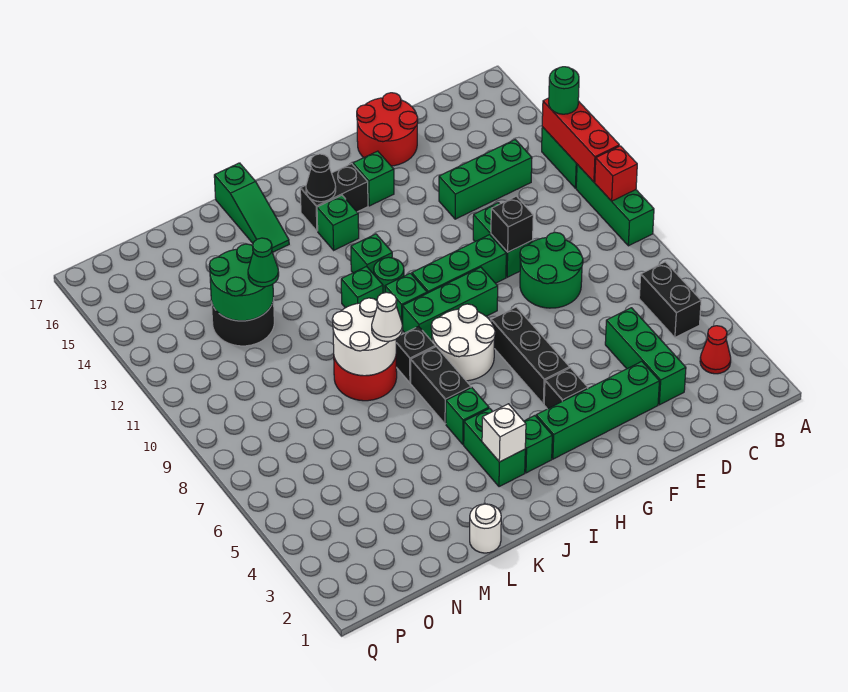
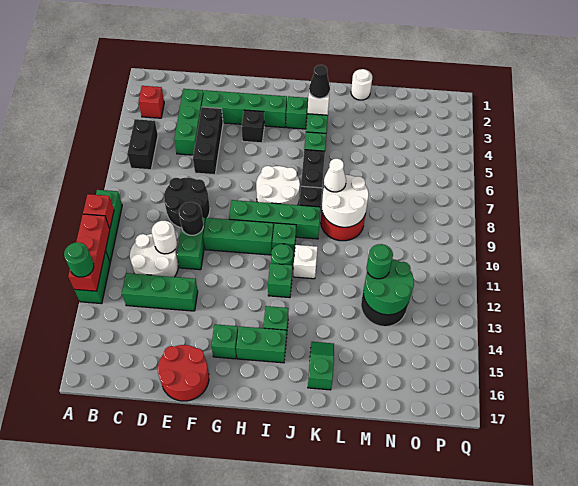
red 1x1 cone [700,326,731,374] -> red 1x1 brick [138,86,164,118]
none -> white 2x2 round brick [130,234,178,277]
green 2x2 round brick [520,232,583,308] -> black 2x2 round brick [164,178,210,228]
none -> white 1x1 round brick [152,221,177,254]
black 1x1 brick [491,196,533,252] -> black 1x1 round brick [179,202,203,235]
black 1x3 brick [491,307,569,404] -> black 1x3 brick moved to [193,107,223,175]
green 1x3 brick [402,267,498,341] -> green 1x4 brick [229,200,321,239]
black 1x2 brick [300,164,368,231] -> green 1x2 brick [236,326,286,363]
black 1x1 cone [306,154,336,202] -> black 1x1 cone moved to [309,65,330,98]
green 1x1 brick [341,267,383,308] -> white 1x1 brick [293,245,318,279]
green 1x3 slope [214,163,289,252] -> green 1x2 slope [308,342,334,390]
green 1x1 cone [248,238,279,287] -> green 1x1 round brick [366,244,393,279]

